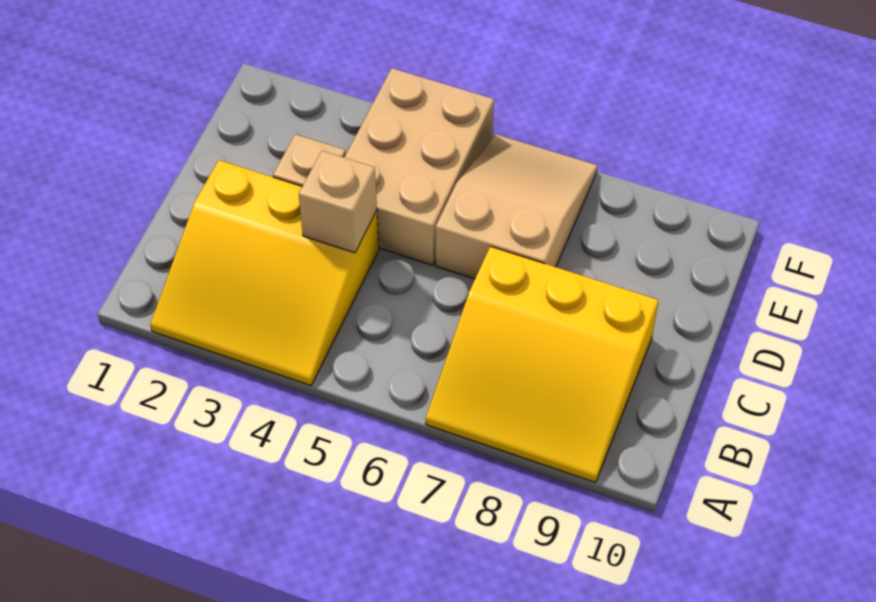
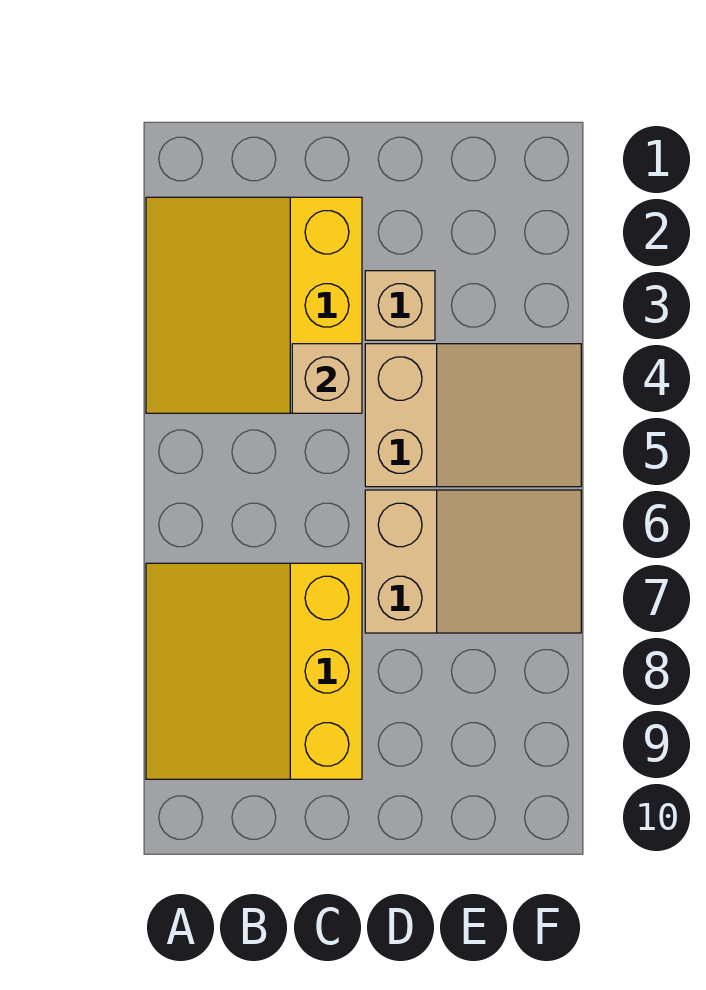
tan 2x3 brick [344,68,494,265] -> tan 2x3 slope [365,344,581,487]

